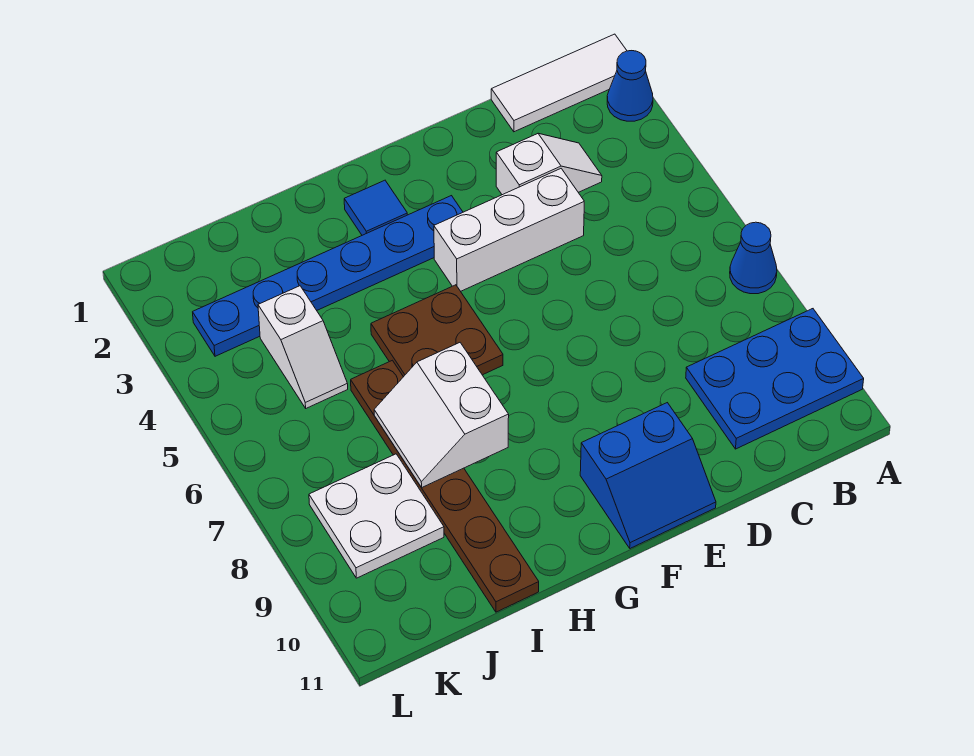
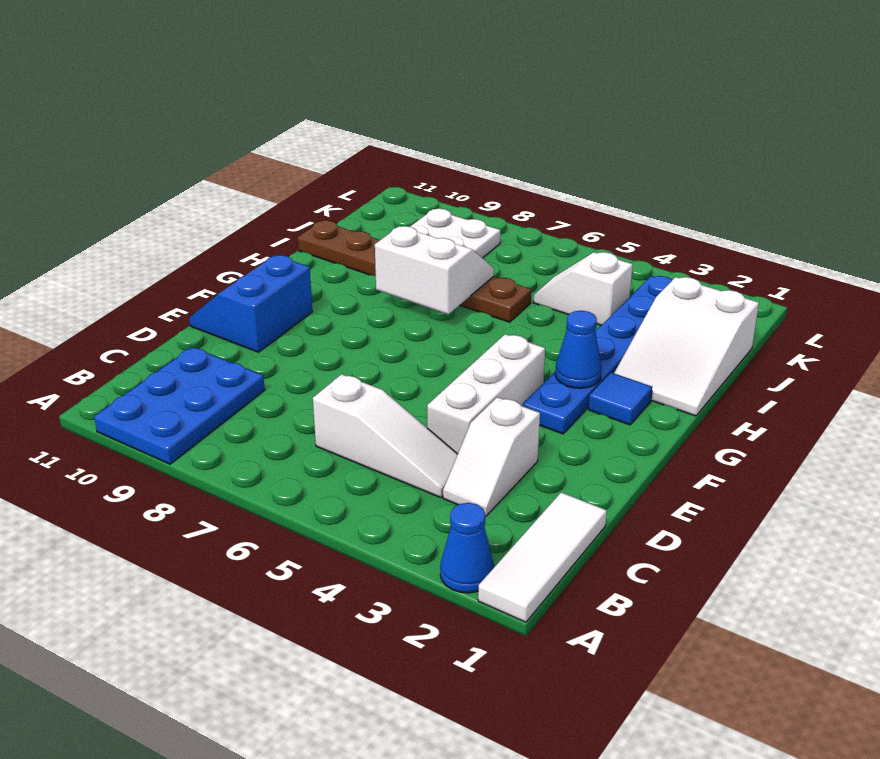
blue 1x1 cone [730,222,777,294] -> blue 1x1 cone moved to [555,311,601,388]
none -> white 1x3 slope [313,374,458,498]
brown 2x2 plate [371,285,503,377] -> none
none -> white 2x3 slope [614,277,759,416]

